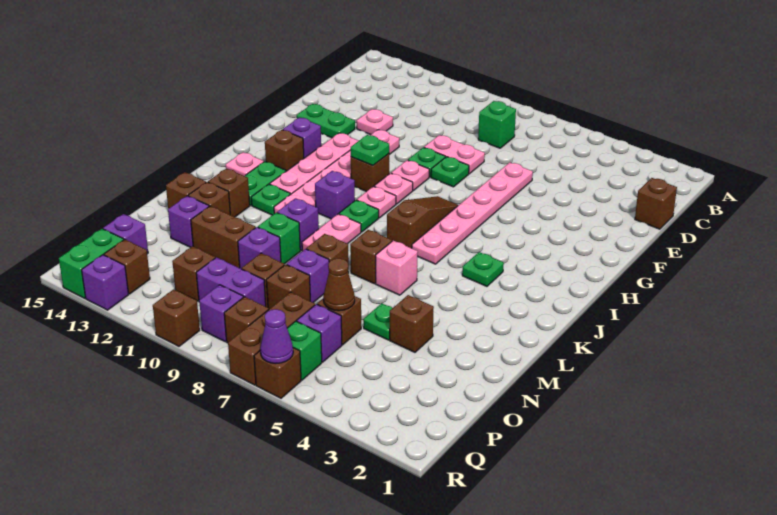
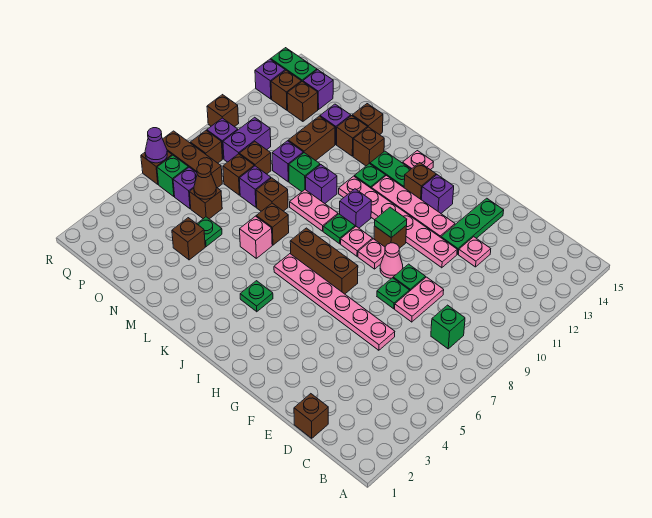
green 1x2 plate [297,104,355,138] -> green 1x3 plate [441,198,504,254]
pink 1x1 plate [392,160,429,190] -> pink 1x1 cone [380,243,403,278]
brown 1x3 slope [387,196,458,248] -> brown 1x3 brick [290,228,358,294]
green 1x1 plate [351,135,389,166] -> green 1x1 tile [375,207,407,238]
brown 1x1 brick [172,246,215,301] -> brown 1x1 brick moved to [287,82,318,121]

